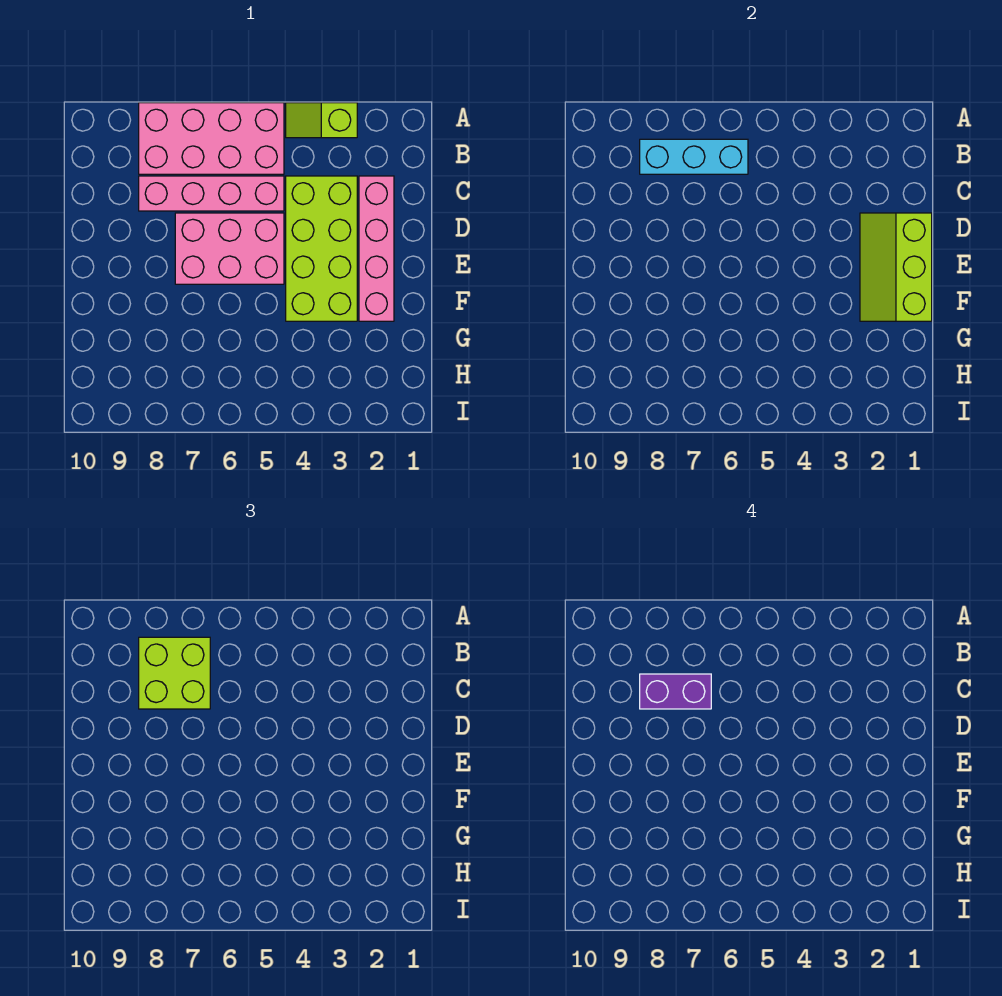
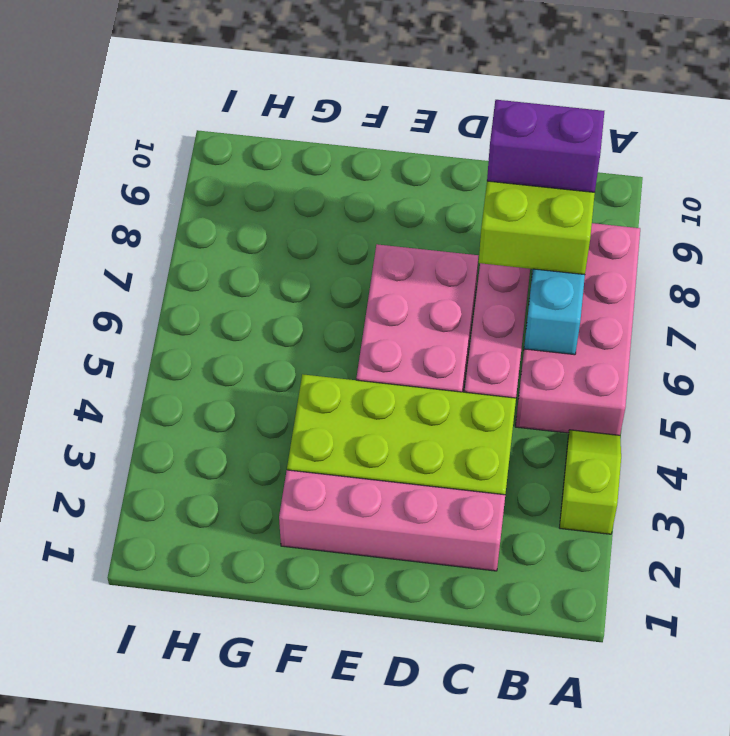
purple 1x2 brick [640,674,711,709] -> purple 1x2 brick turned to [487,100,604,192]
lime 2x3 slope [860,213,932,321] -> none

